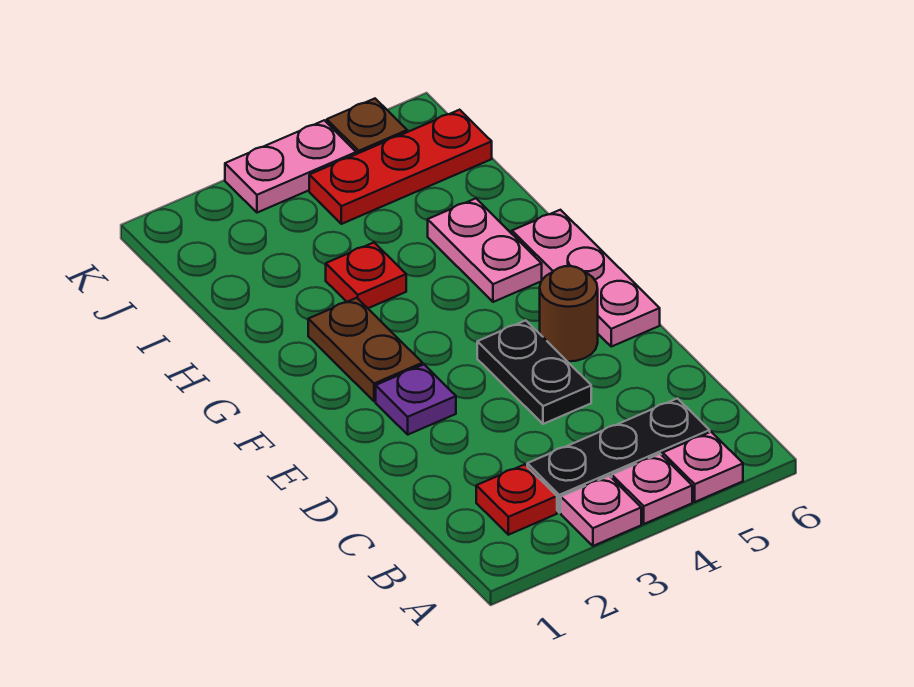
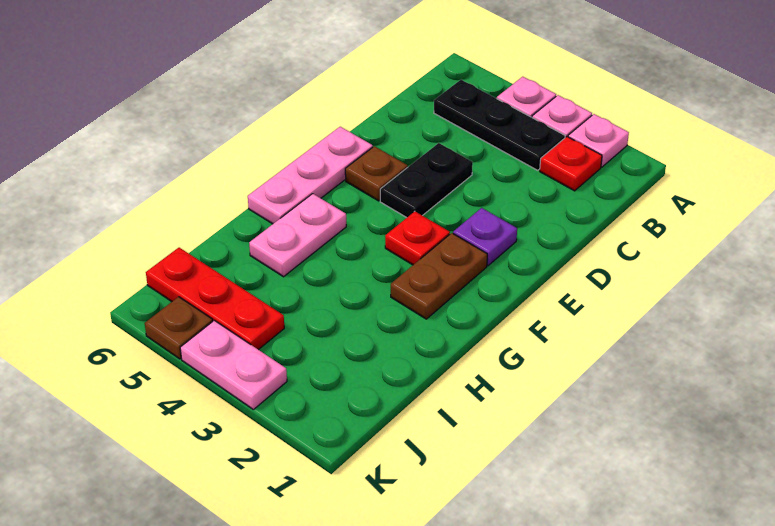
pink 1x1 plate [663,432,743,502] -> pink 1x1 plate moved to [568,114,629,167]
brown 1x1 round brick [540,266,598,361] -> brown 1x1 plate [345,146,408,201]
red 1x1 plate [326,243,406,308] -> red 1x1 plate moved to [385,211,450,265]

